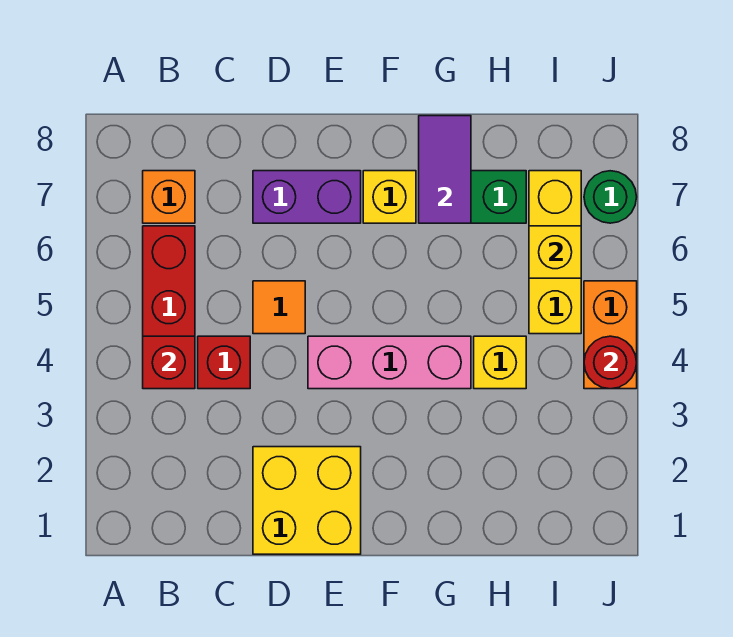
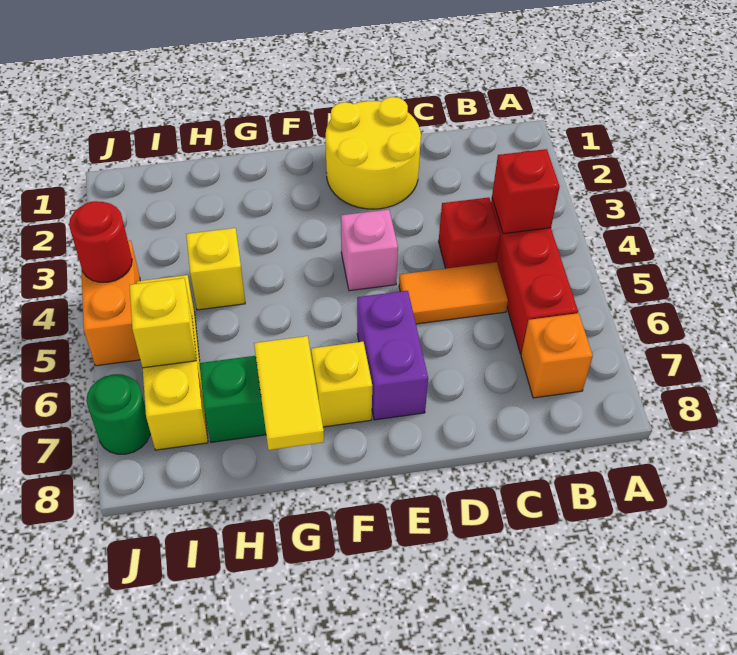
yellow 2x2 brick [253,447,361,554] -> yellow 2x2 round brick [326,97,421,209]
orange 1x1 tile [253,281,305,334] -> orange 1x2 tile [399,262,508,324]
purple 1x2 brick [253,171,361,223] -> purple 1x2 brick turned to [357,291,428,420]
pink 1x3 brick [308,336,471,389] -> pink 1x1 brick [341,210,398,291]
purple 1x2 tile [419,116,471,223] -> yellow 1x2 tile [254,336,324,450]

